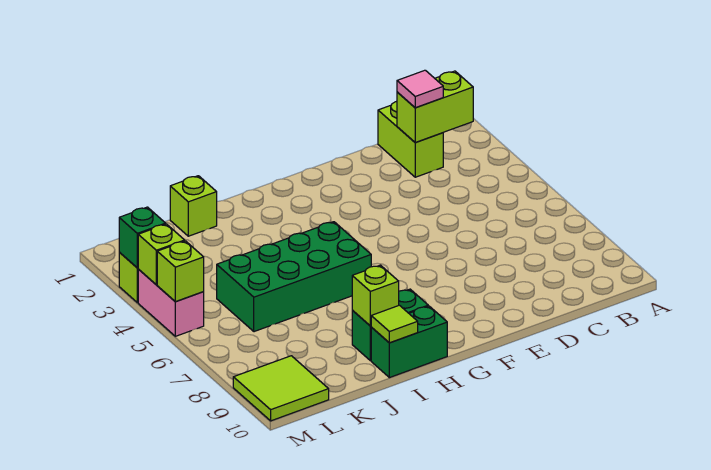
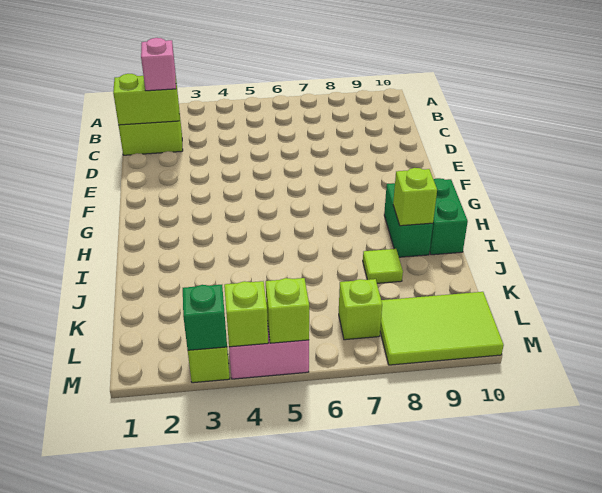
lime 1x2 brick [397,71,473,143] -> lime 1x2 brick turned to [113,74,179,125]
pink 1x1 tile [397,70,443,108] -> pink 1x1 brick [141,38,176,91]
green 2x4 brick [217,222,371,332] -> none
lime 1x1 tile [371,305,418,343] -> lime 1x1 tile moved to [363,249,403,283]
lime 1x1 brick [170,176,217,236] -> lime 1x1 brick moved to [339,279,382,340]
lime 2x2 tile [233,356,329,421] -> lime 2x3 tile [380,292,504,365]

